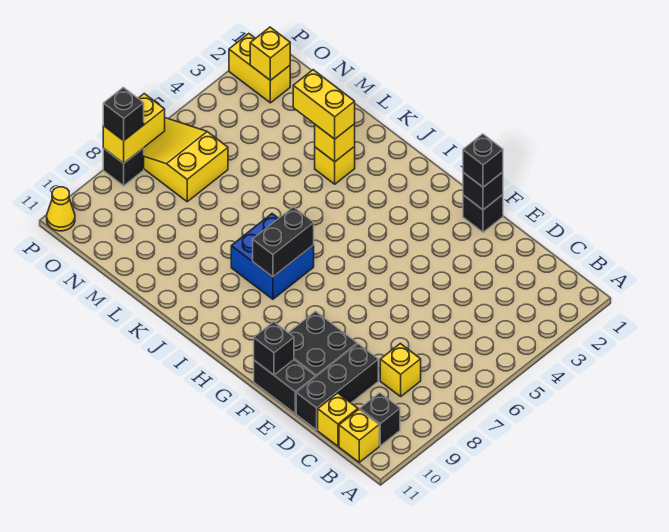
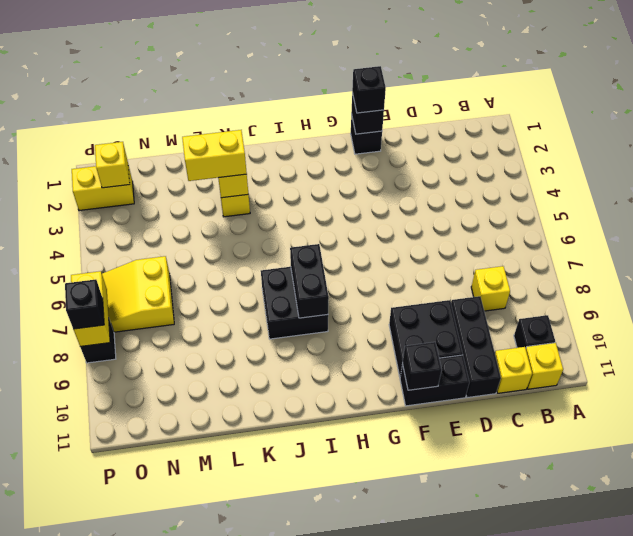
blue 2x2 brick [231,214,314,299] -> black 2x2 brick [261,267,328,339]
yellow 1x1 cone [47,187,75,231] -> none

